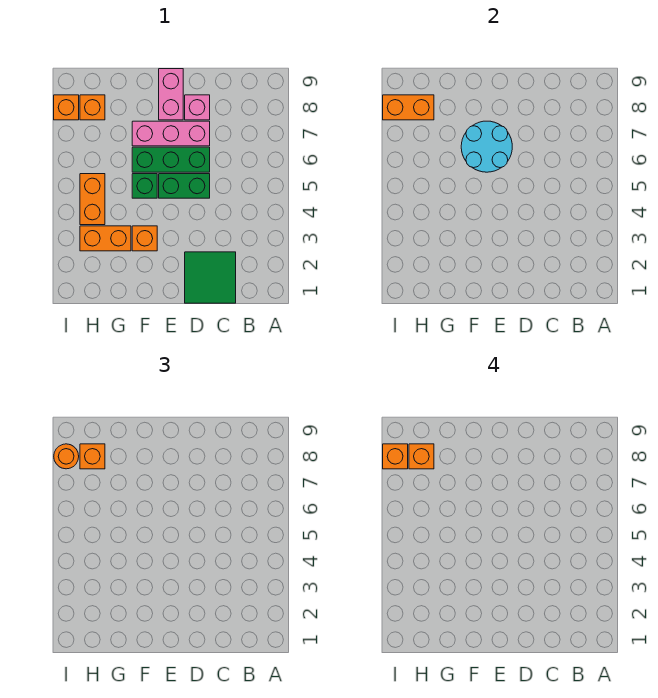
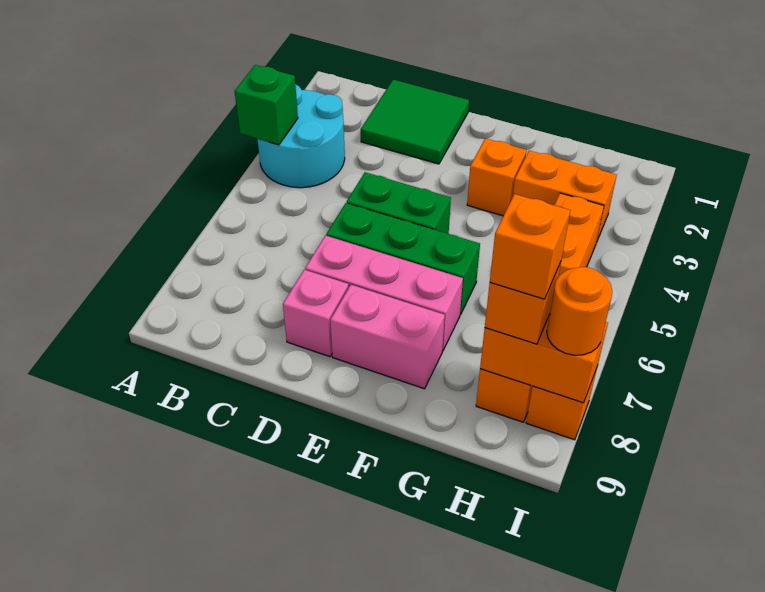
cyan 2x2 round brick [461,121,512,172] -> cyan 2x2 round brick moved to [258,84,345,188]
pink 1x2 brick [159,69,183,120] -> pink 1x2 brick turned to [330,285,445,389]
green 1x1 brick [132,174,157,198] -> green 1x1 brick moved to [235,65,298,145]
orange 1x1 brick [383,444,408,469] -> none

